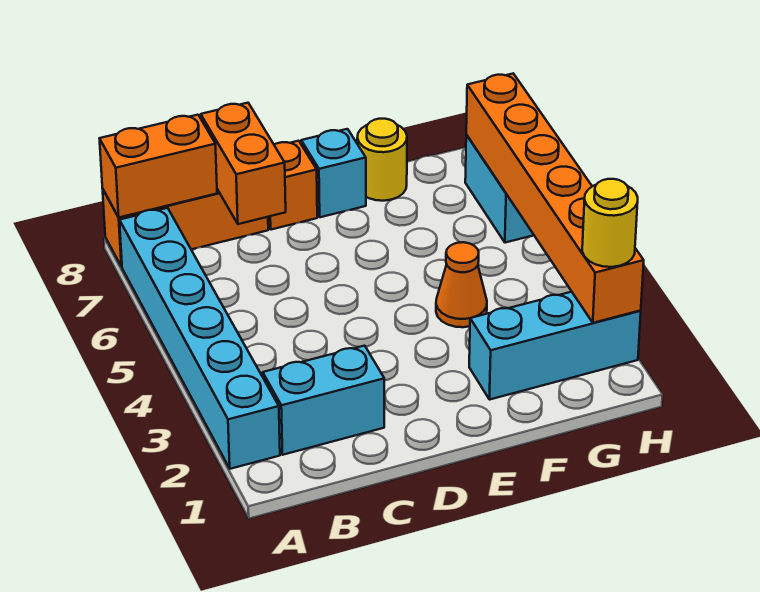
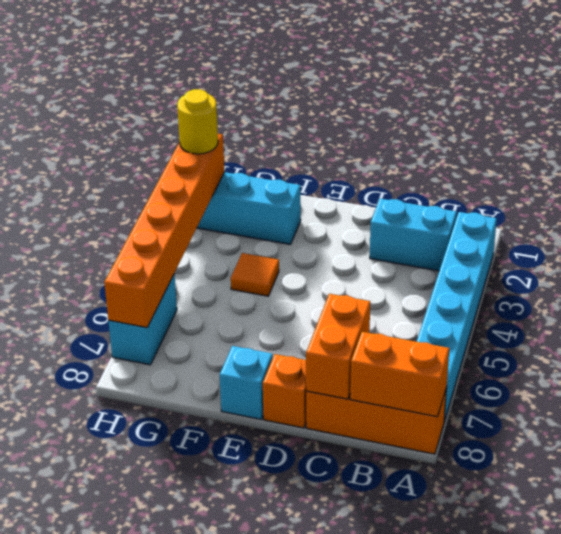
orange 1x1 cone [436,242,487,327] -> orange 1x1 tile [231,253,279,296]
yellow 1x1 round brick [357,119,407,201] -> none

